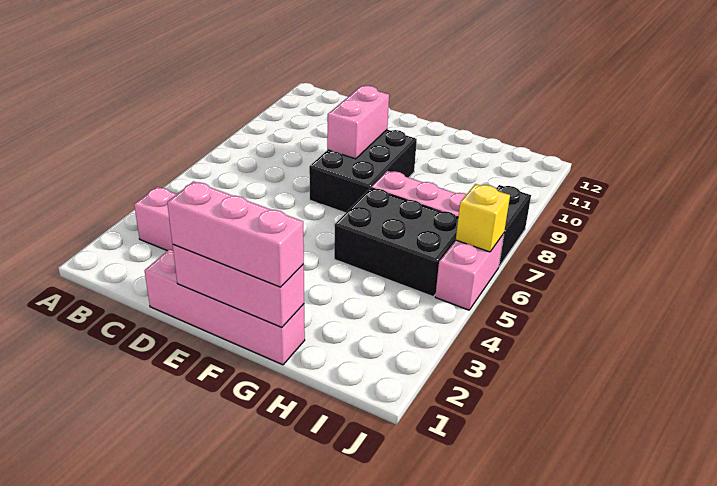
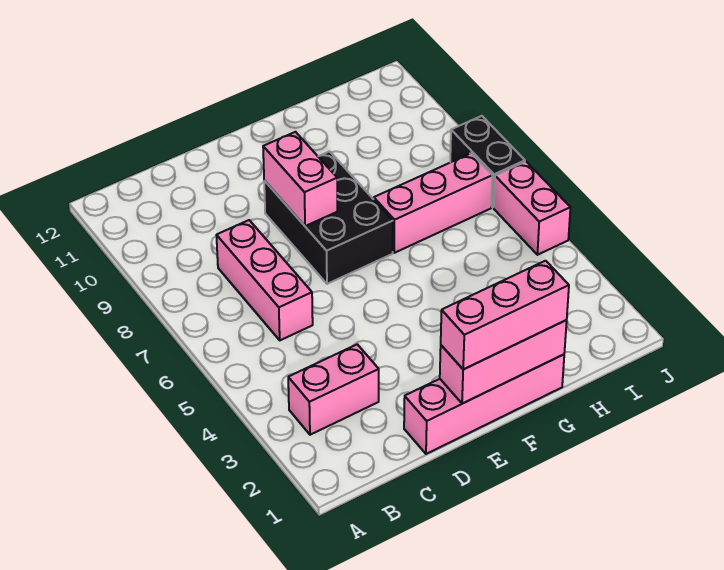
none -> pink 1x3 brick [216,220,313,340]
black 2x3 brick [334,188,458,297] -> none
yellow 1x1 brick [456,184,510,252] -> none

